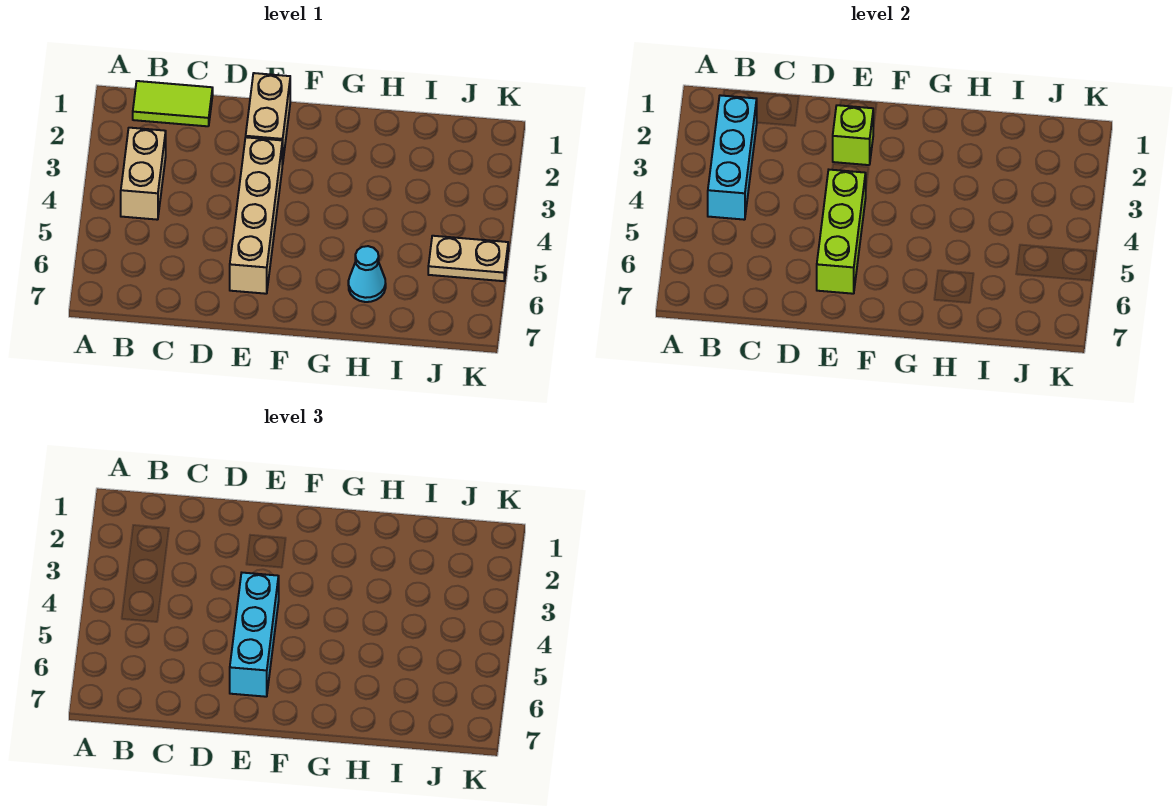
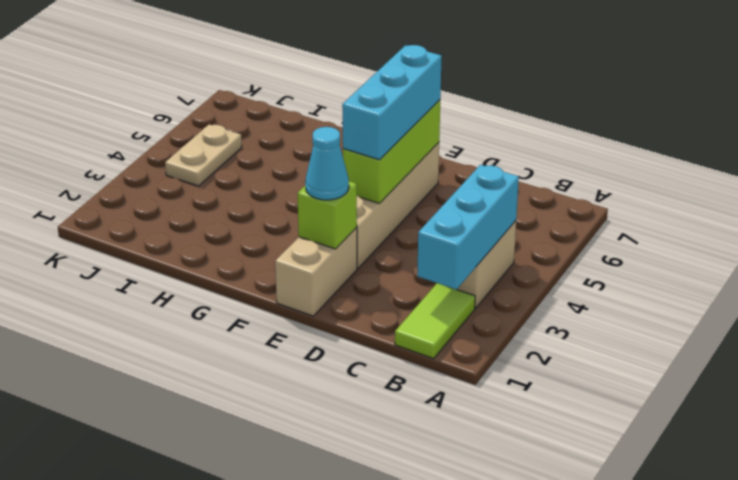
lime 1x2 tile [133,81,213,126] -> lime 1x2 tile turned to [395,283,475,359]
cyan 1x1 cone [348,246,386,302] -> cyan 1x1 cone moved to [305,127,349,200]
tan 1x2 plate [428,236,508,281] -> tan 1x2 plate turned to [165,124,242,186]

